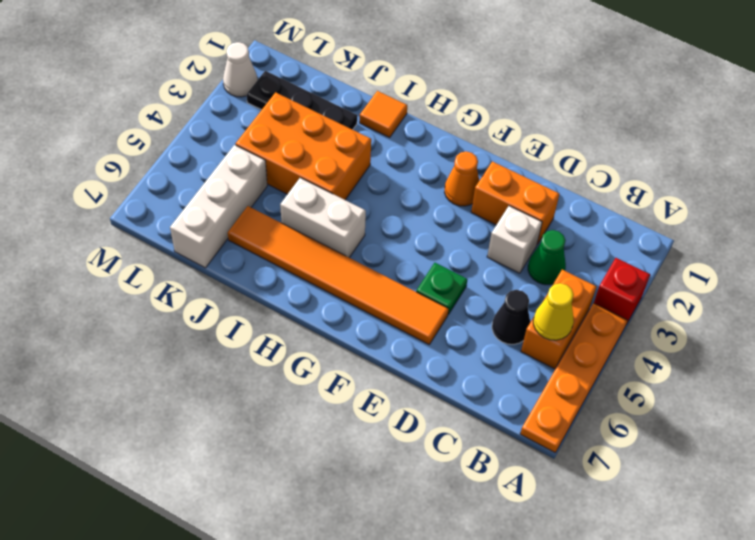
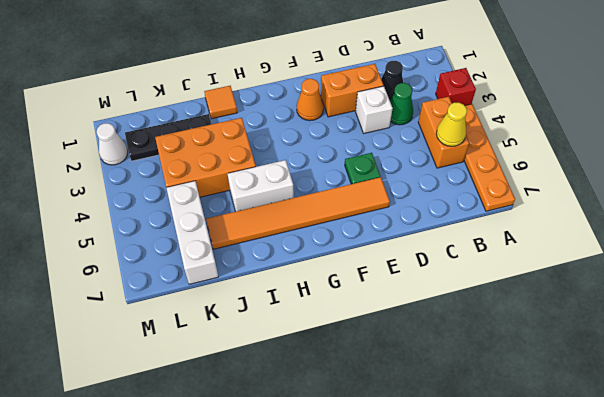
black 1x1 cone [492,290,530,344] -> black 1x1 cone moved to [381,61,403,100]

